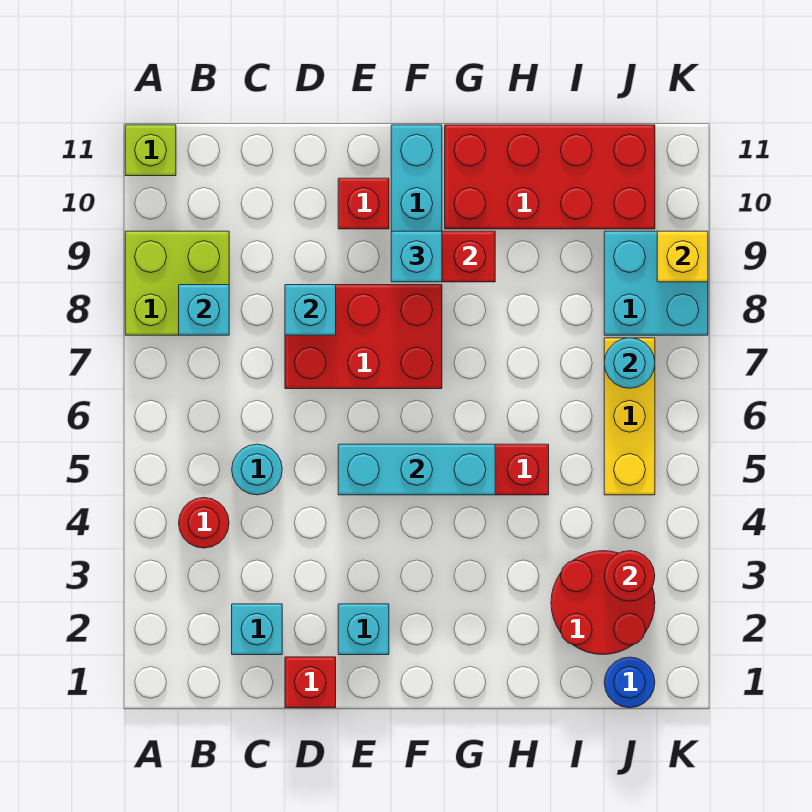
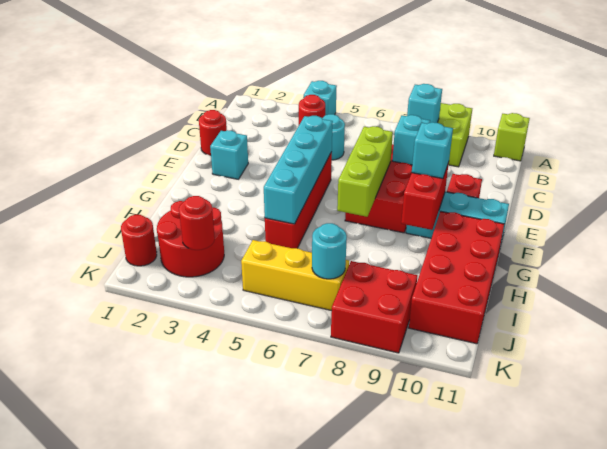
cyan 1x1 brick [232,604,282,655] -> cyan 1x1 brick moved to [304,81,337,115]
red 1x1 brick [285,657,336,708] -> red 1x1 round brick [199,110,227,155]
cyan 1x3 brick [338,444,495,495] -> cyan 1x4 brick [264,116,333,224]
none -> lime 1x3 brick [337,126,393,217]
blue 1x1 round brick [604,657,655,708] -> red 1x1 round brick [121,215,157,266]
cyan 2x2 brick [604,231,708,335] -> red 2x2 brick [331,261,418,353]
yellow 1x1 brick [657,231,708,282] -> none

